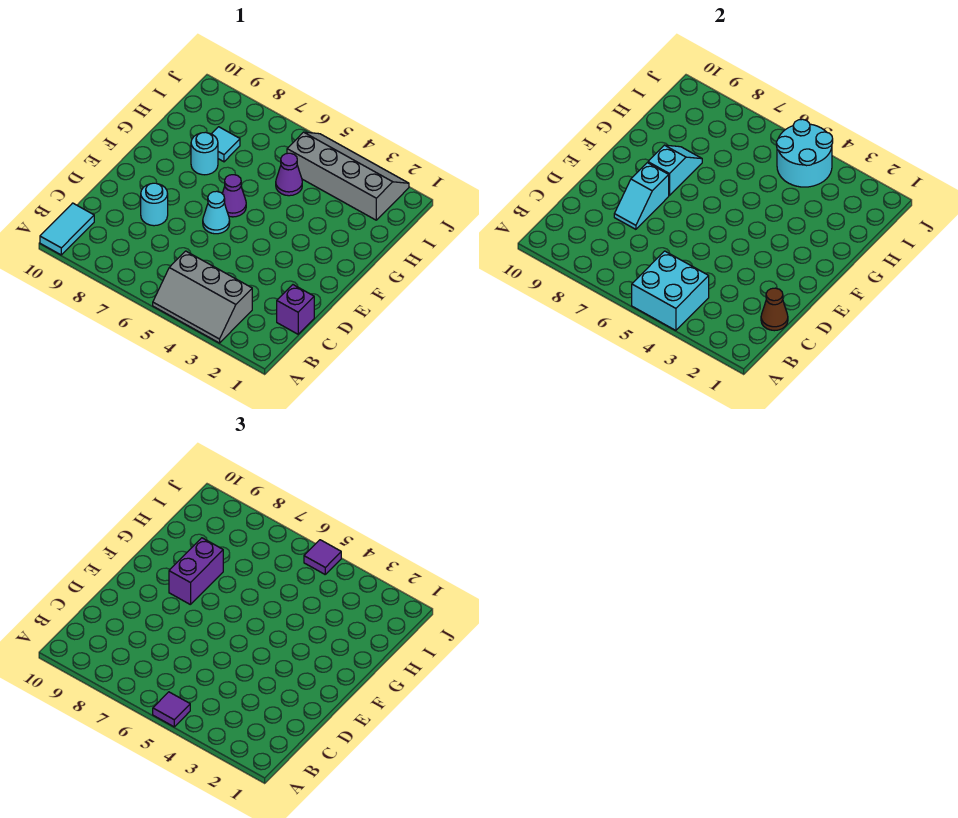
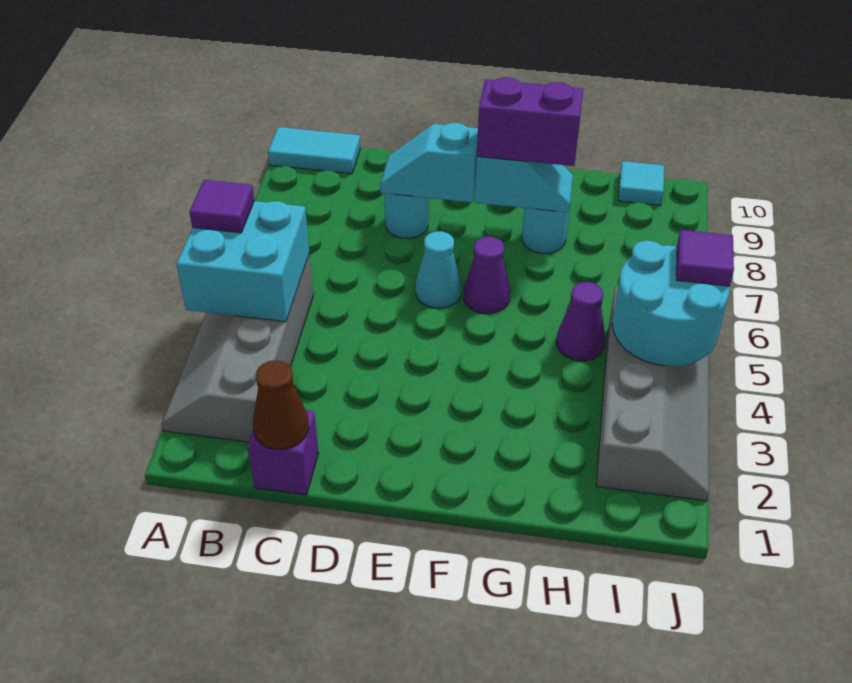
grey 2x3 slope [153,251,252,343] -> grey 2x4 slope [161,253,313,442]
cyan 1x1 tile [212,127,240,162] -> cyan 1x1 tile moved to [618,161,664,205]

